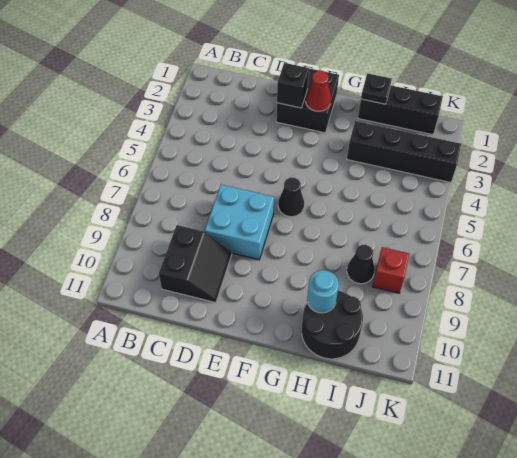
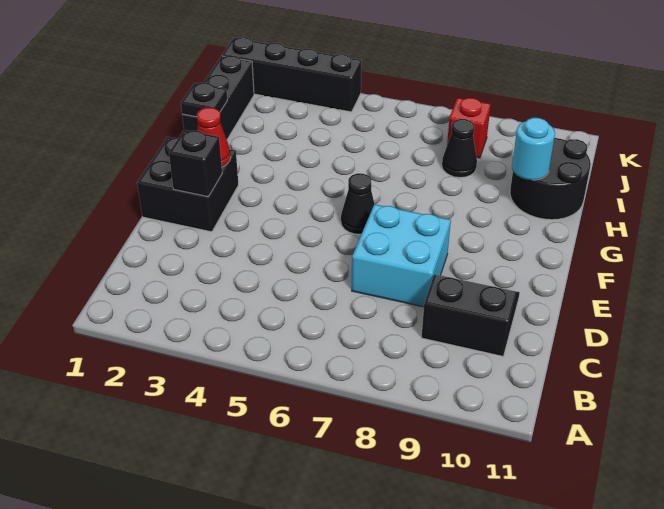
black 1x4 brick [347,121,461,183] -> black 1x4 brick turned to [222,37,361,112]

